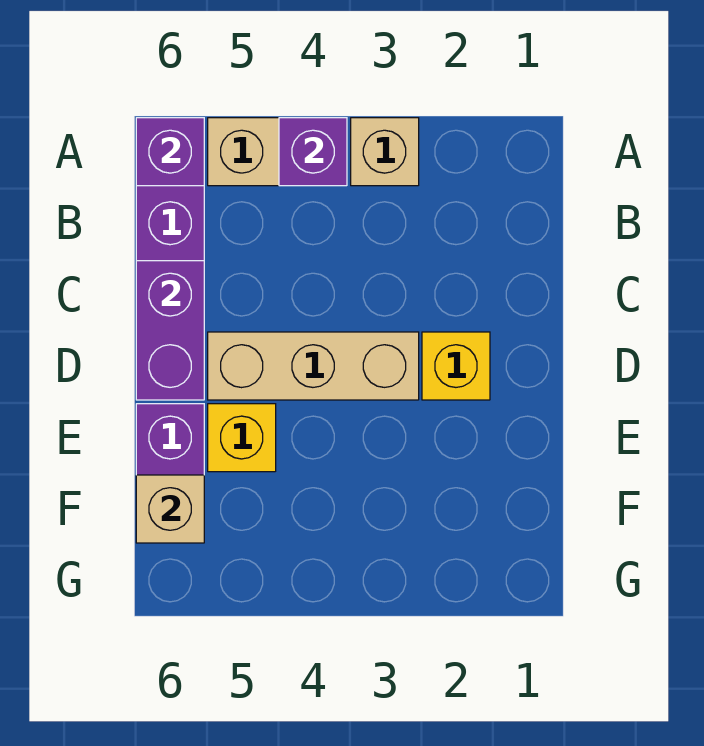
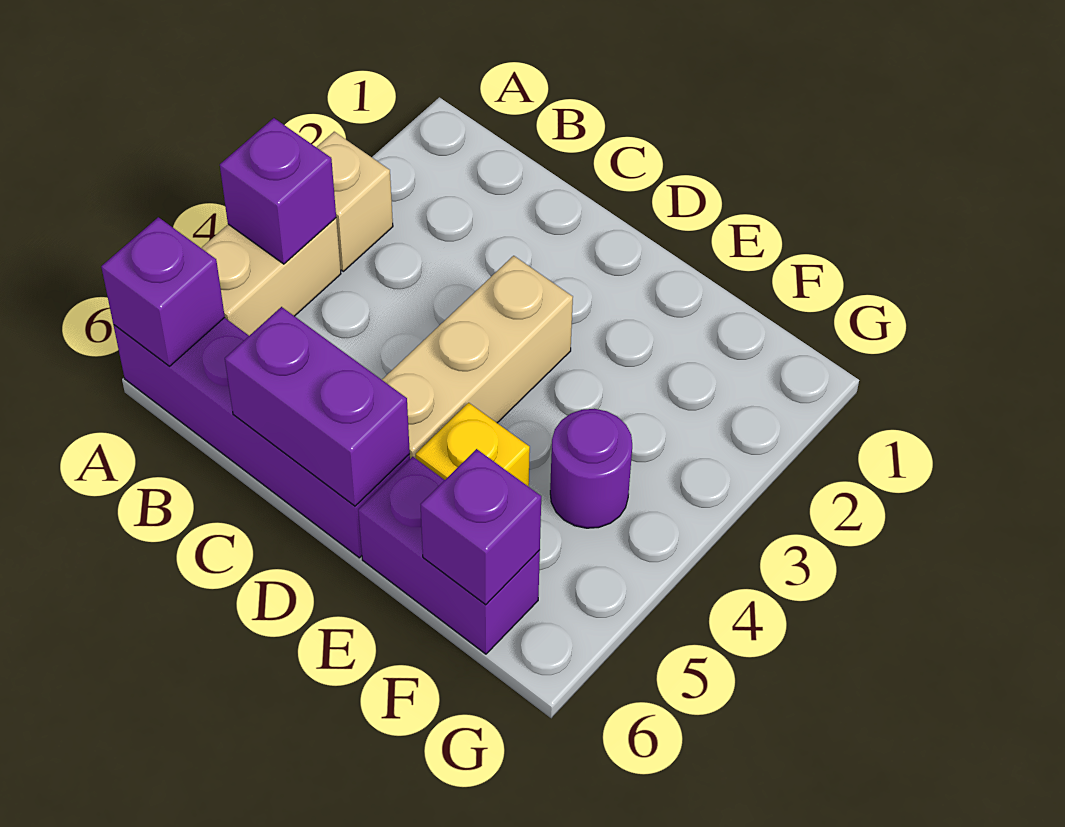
yellow 1x1 brick [422,332,490,400] -> none
none -> purple 1x1 round brick [550,409,632,528]
tan 1x1 brick [136,475,204,543] -> purple 1x1 brick [421,449,541,605]

